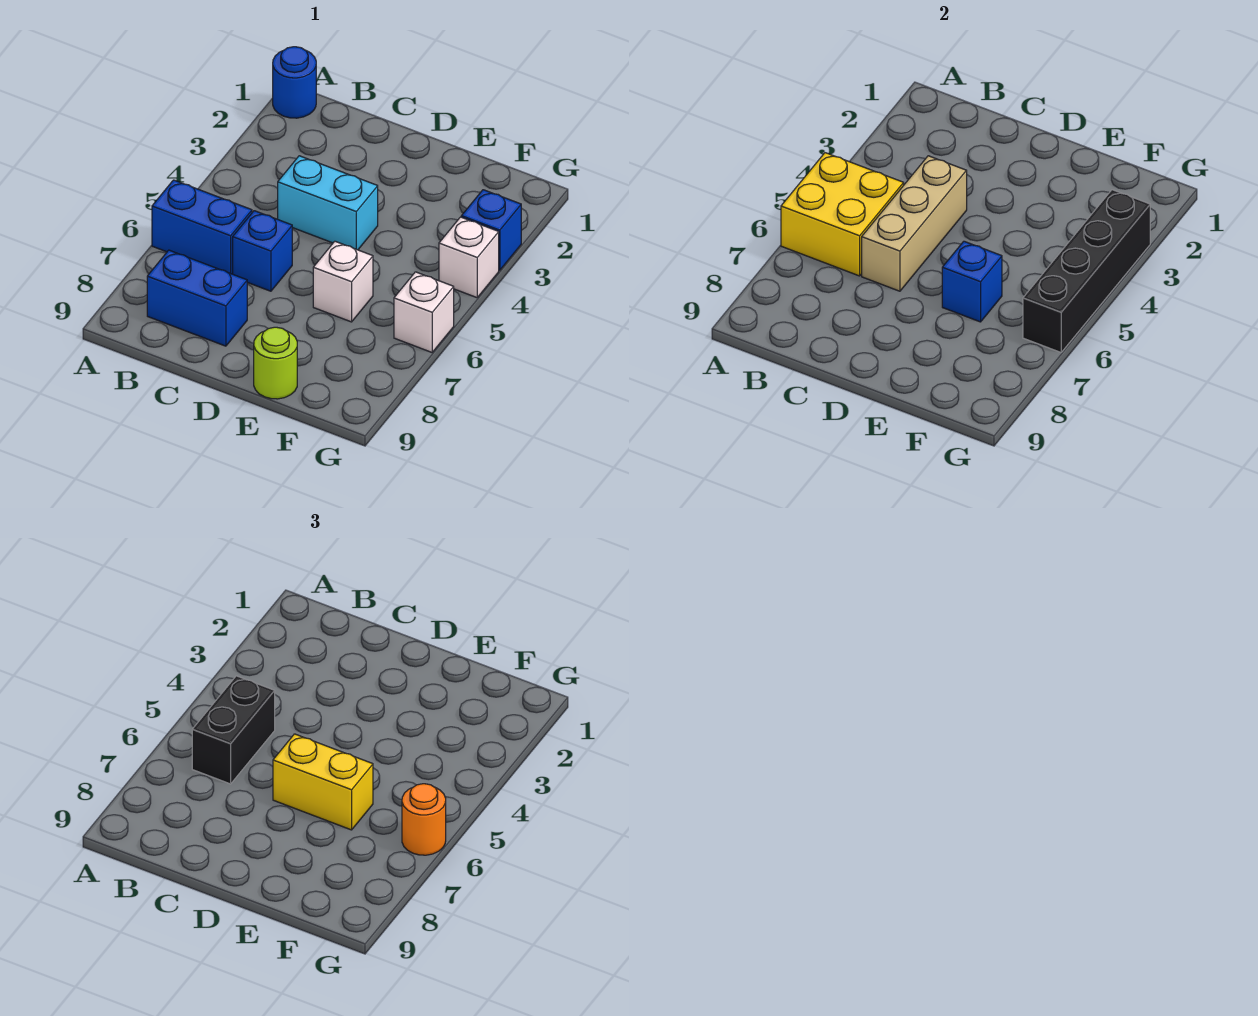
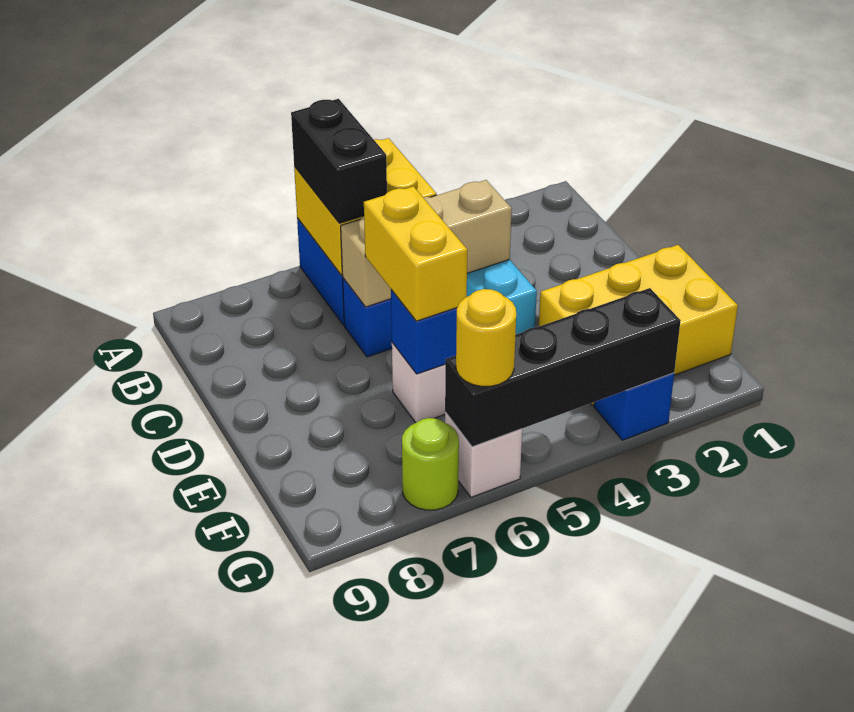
blue 1x1 round brick [273,47,316,118] -> none
black 1x2 brick [192,676,275,784] -> black 1x2 brick turned to [291,99,387,223]
blue 1x2 brick [147,250,247,346] -> none
none -> yellow 2x3 brick [539,245,738,405]
lime 1x1 round brick [254,327,297,399] -> lime 1x1 round brick moved to [402,418,459,510]
white 1x1 brick [439,217,499,298] -> none
orange 1x1 round brick [402,784,446,855] -> yellow 1x1 round brick [456,289,516,386]

